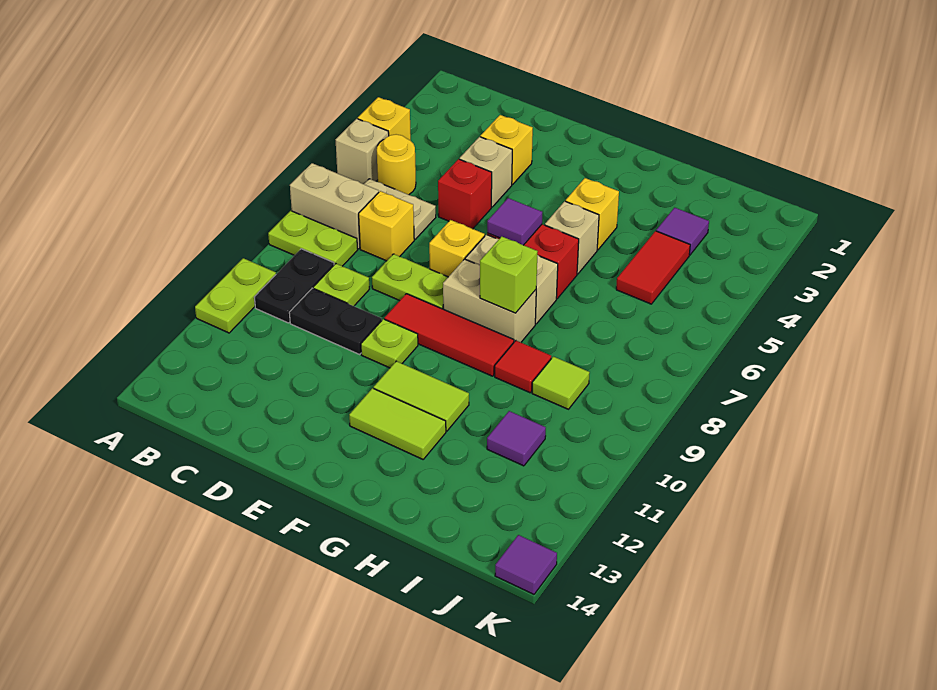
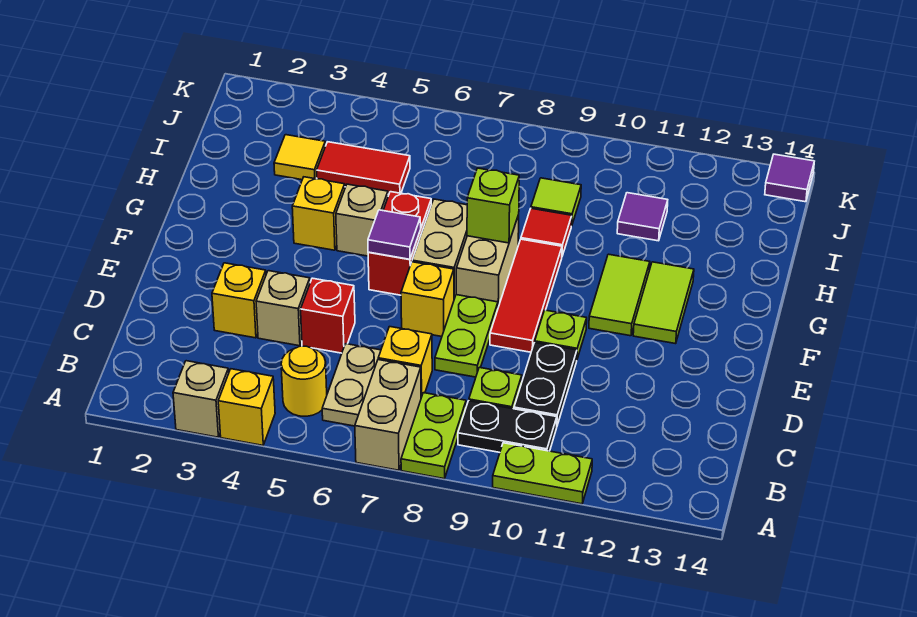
tan 1x1 brick [336,119,389,184] -> tan 1x1 brick moved to [173,361,229,437]
purple 1x1 tile [656,208,709,255] -> yellow 1x1 tile [274,135,325,180]

